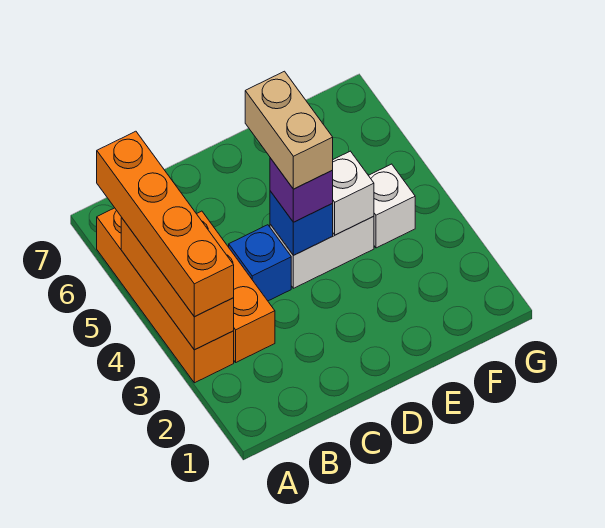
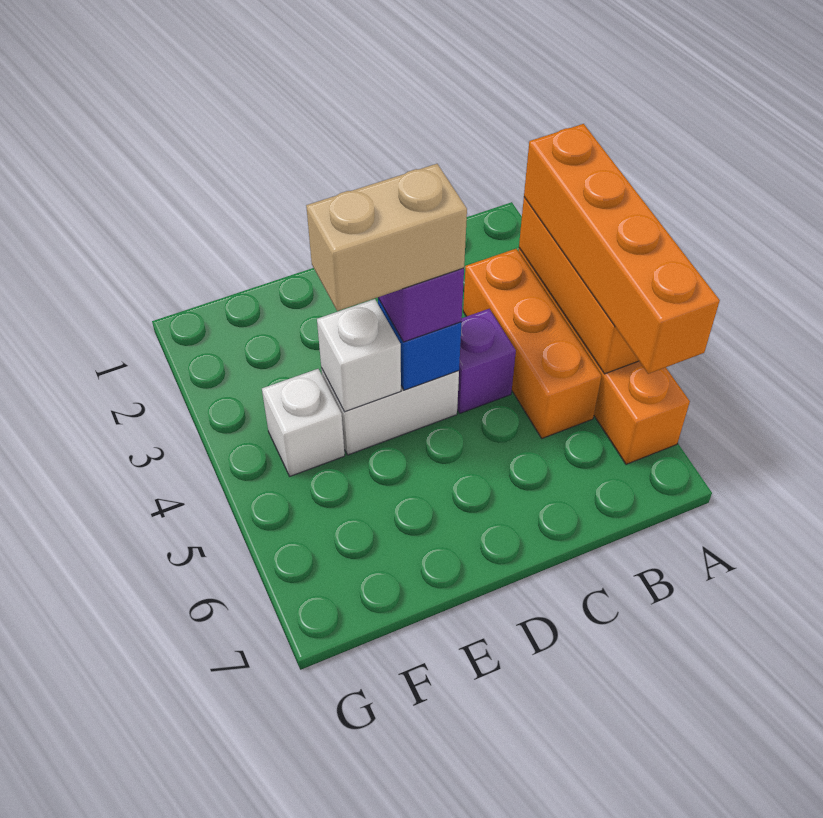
blue 1x1 brick [229,225,291,301] -> purple 1x1 brick [457,309,516,413]
tan 1x2 brick [245,71,333,189] -> tan 1x2 brick turned to [306,164,467,311]

